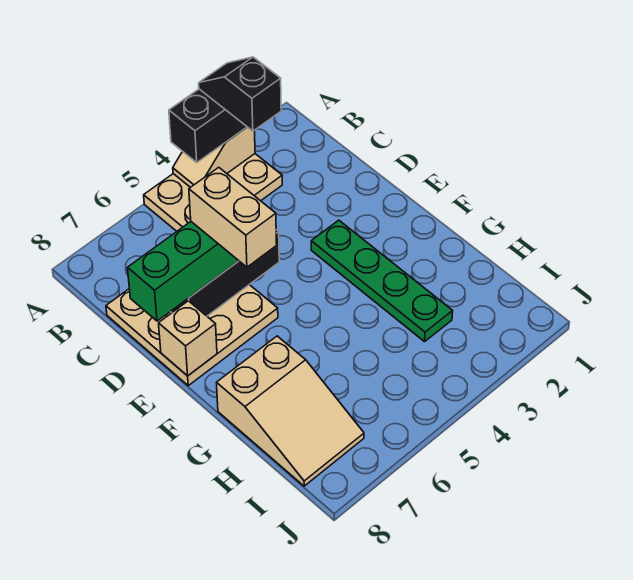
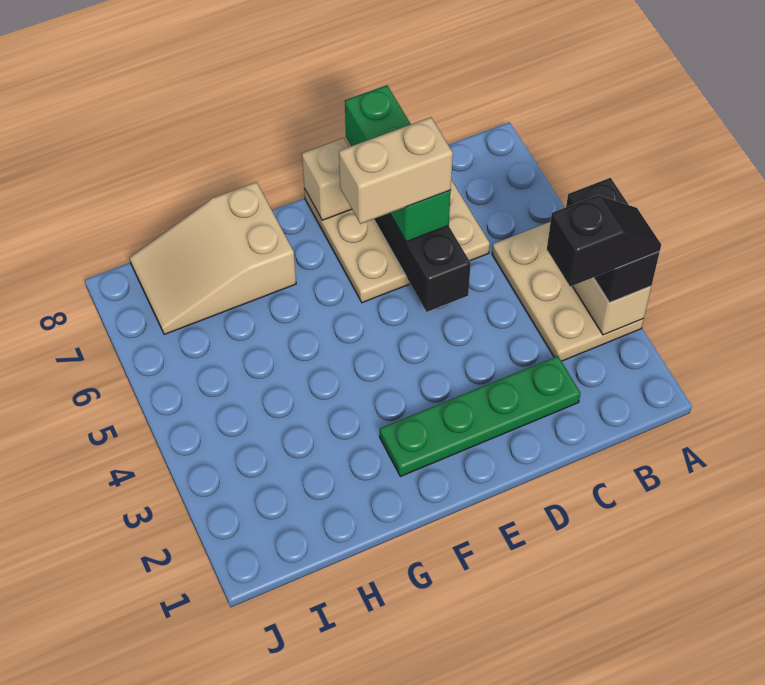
green 1x4 plate [311,220,453,342] -> green 1x4 plate moved to [380,356,581,476]

